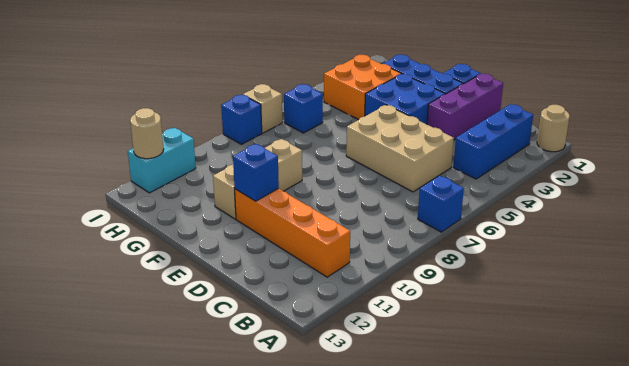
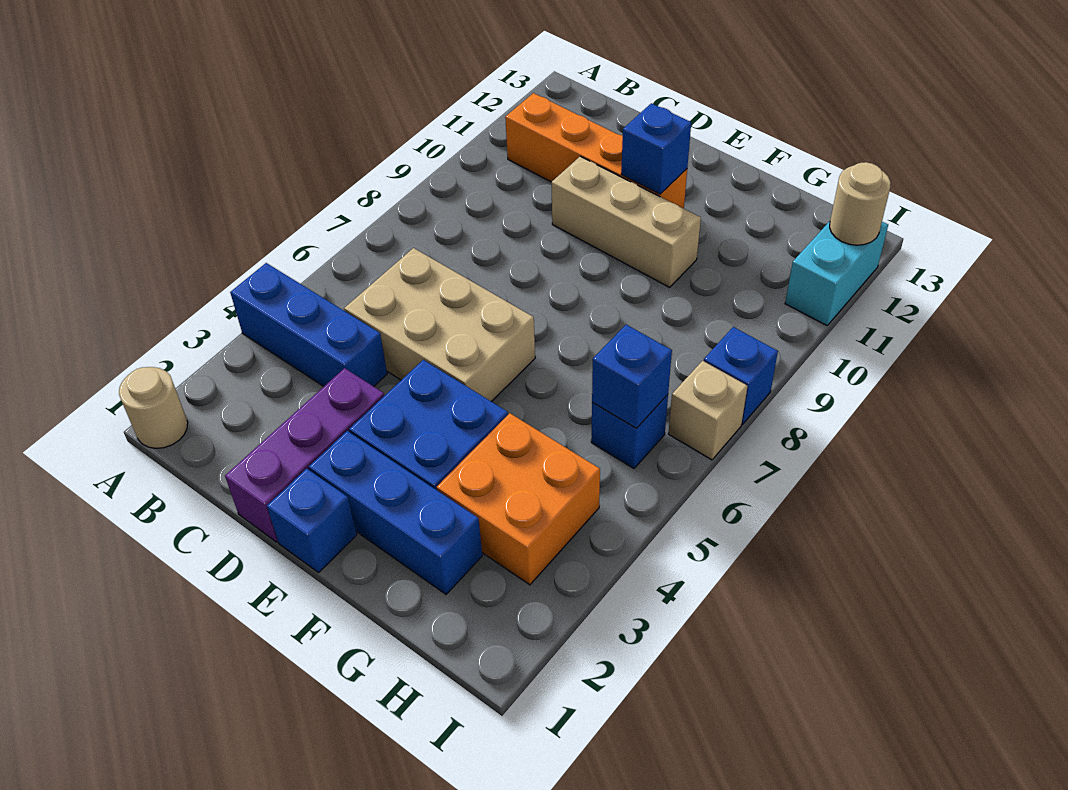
blue 1x1 brick [418,176,464,232] -> blue 1x1 brick moved to [592,325,672,429]
blue 1x3 brick [453,104,533,179] -> blue 1x3 brick turned to [230,263,387,386]
tan 1x3 brick [213,139,302,219] -> tan 1x3 brick turned to [551,156,701,287]

